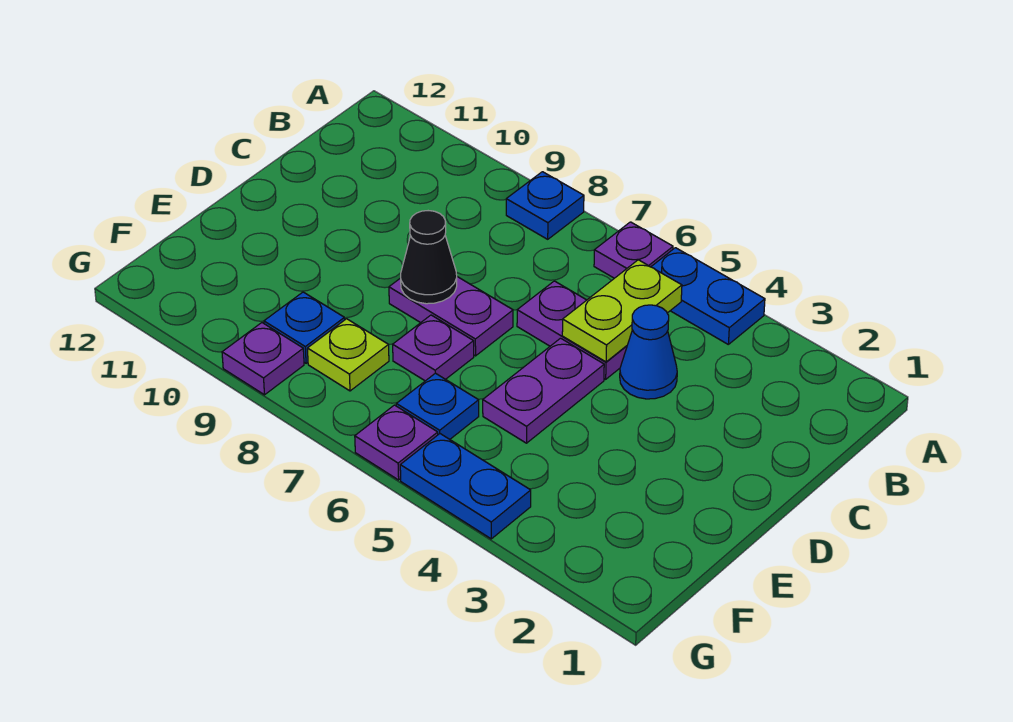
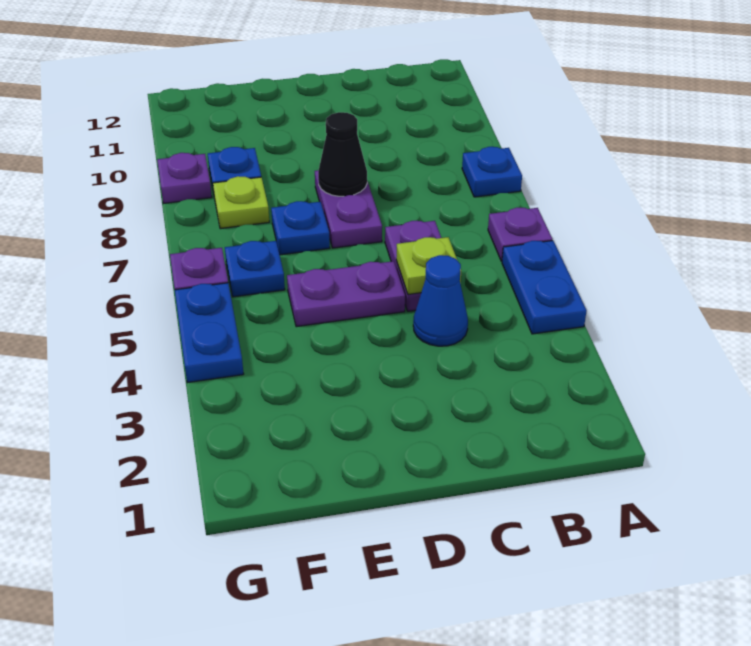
lime 1x2 plate [562,260,682,362] -> lime 1x1 plate [396,237,461,295]
purple 1x1 plate [393,315,474,381] -> blue 1x1 plate [271,201,330,255]

